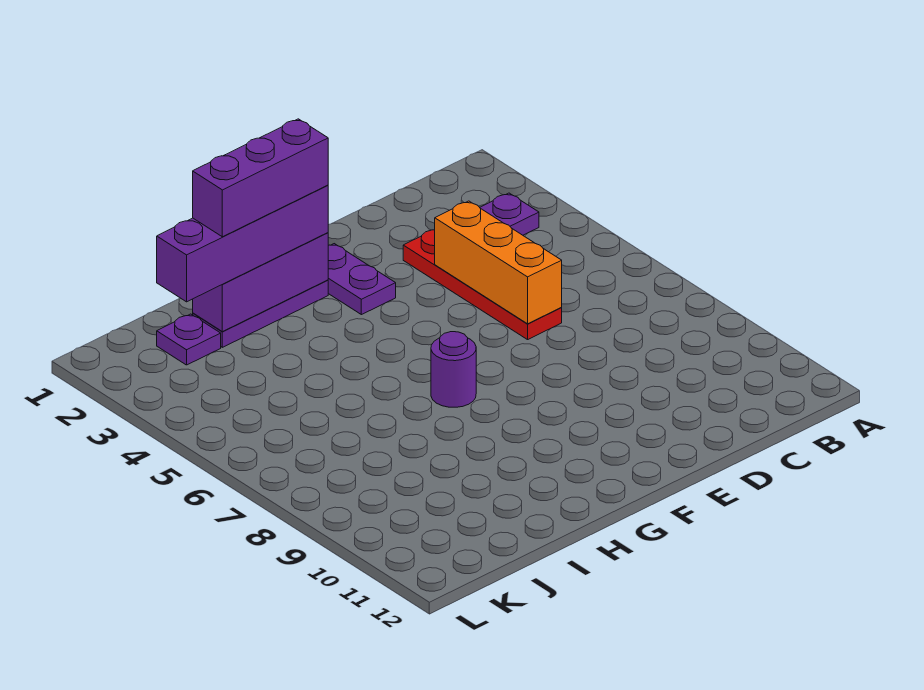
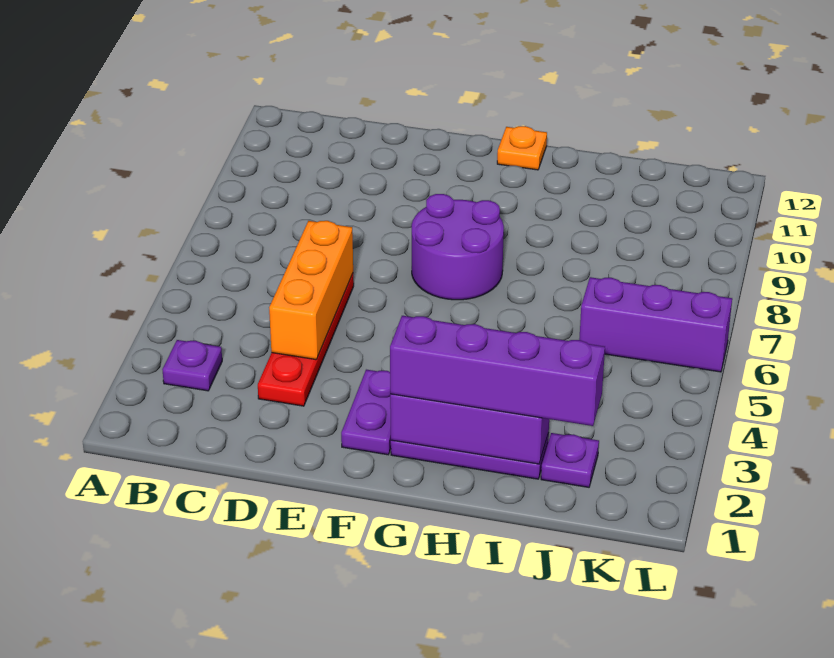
purple 1x3 brick [193,119,328,237] -> purple 1x3 brick moved to [579,277,732,372]
purple 1x1 round brick [431,332,476,407] -> purple 2x2 round brick [412,194,504,300]
none -> orange 1x1 plate [497,126,547,170]

